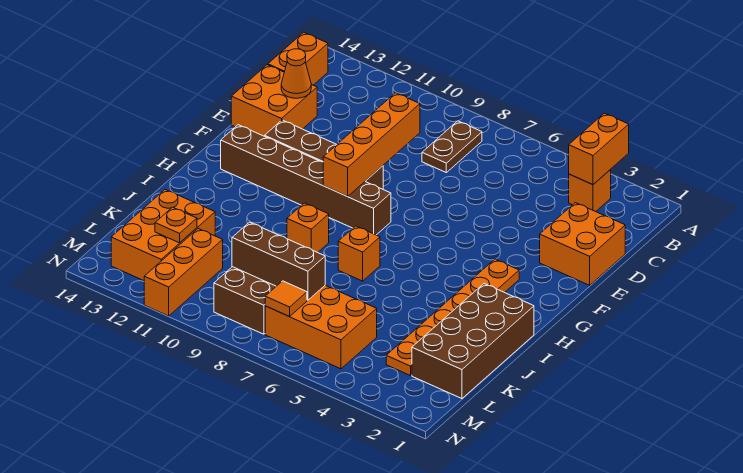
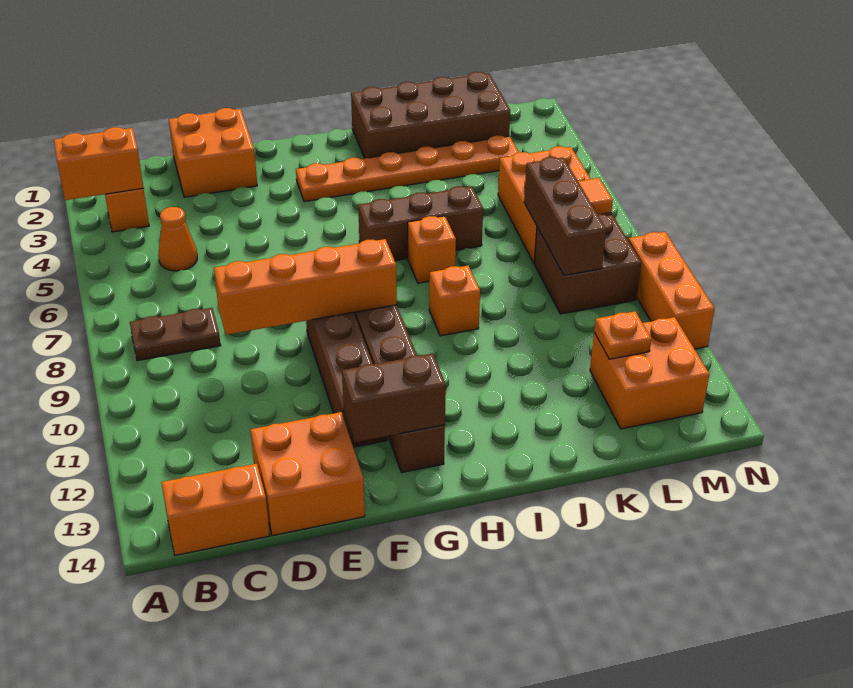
orange 1x1 cone [281,49,311,98] -> orange 1x1 cone moved to [158,207,197,271]
none -> brown 1x2 brick [342,354,446,442]
none -> brown 1x3 brick [358,186,483,261]
orange 2x3 brick [111,190,215,281] -> orange 2x2 brick [590,317,710,429]
orange 1x3 brick [144,229,223,316] -> orange 1x3 brick turned to [628,232,715,349]

